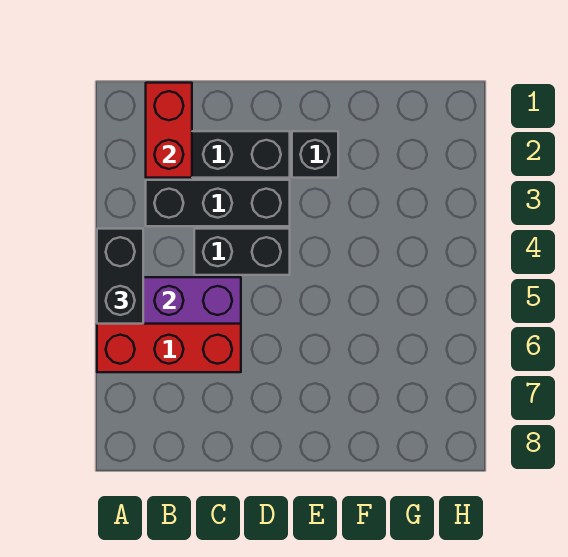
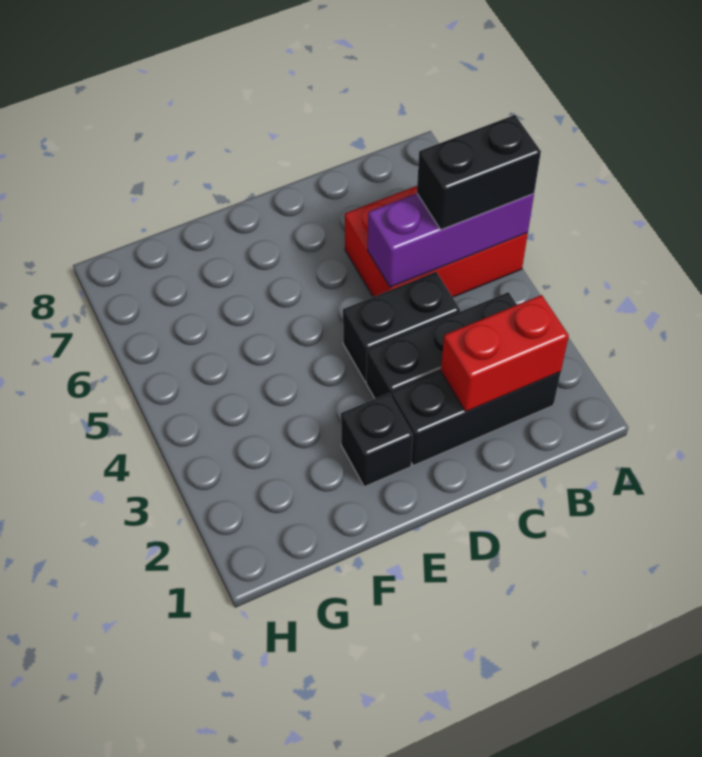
black 1x2 brick [97,229,143,324] -> black 1x2 brick turned to [417,115,541,230]
red 1x2 brick [146,83,192,178] -> red 1x2 brick turned to [441,295,569,412]

